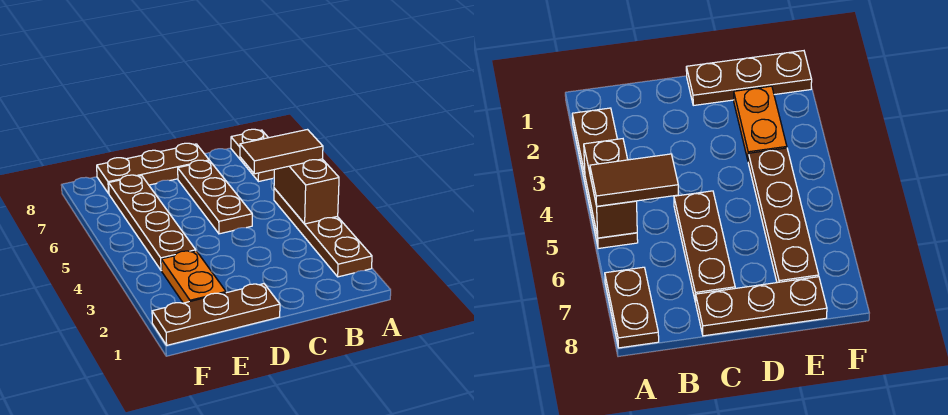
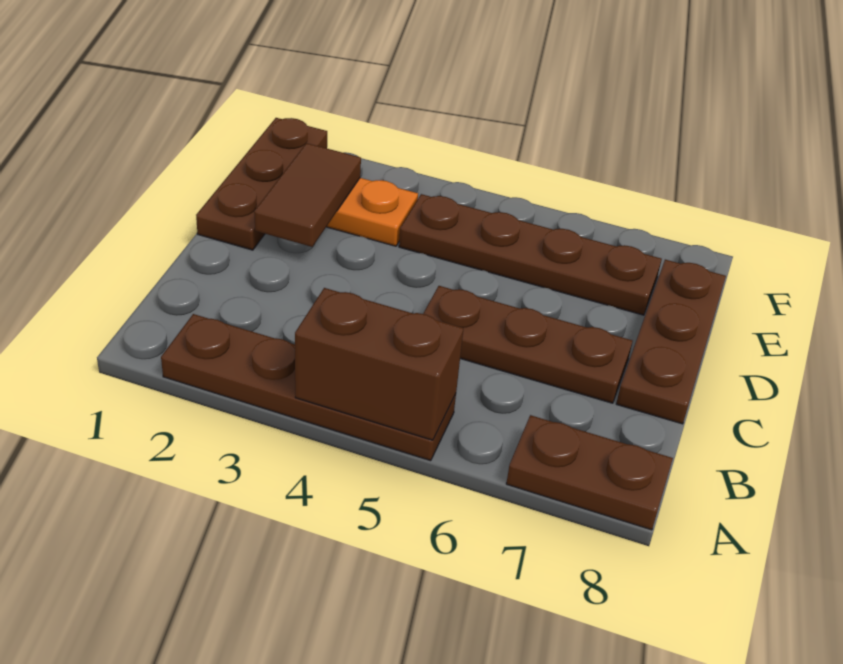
brown 1x2 tile [240,130,323,174] -> brown 1x2 tile moved to [254,143,361,247]

